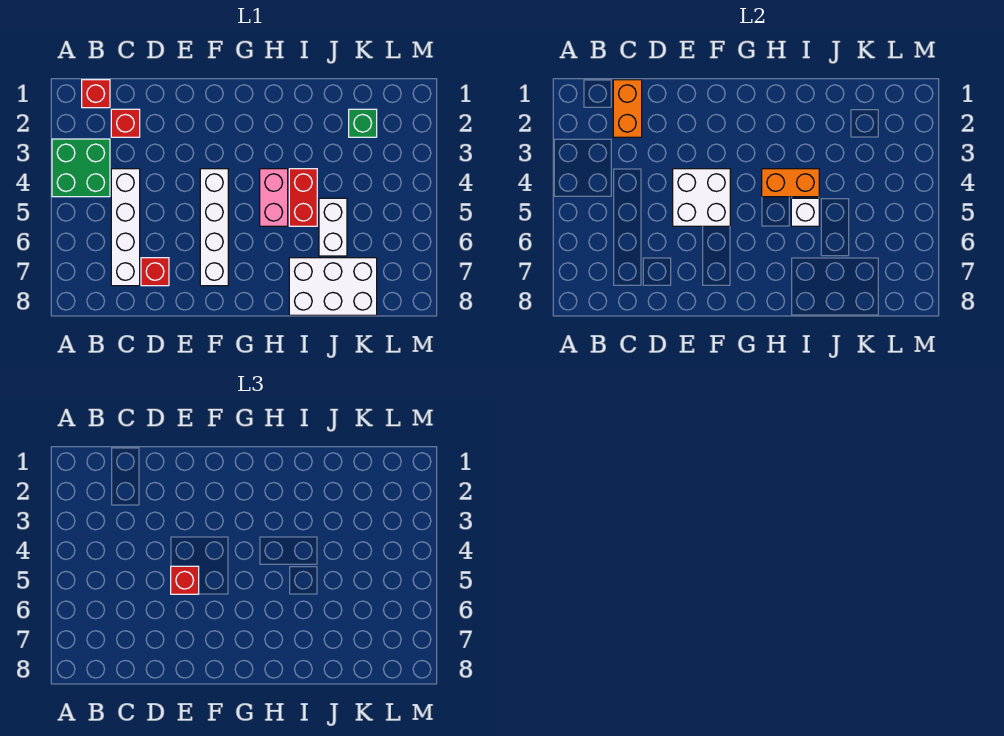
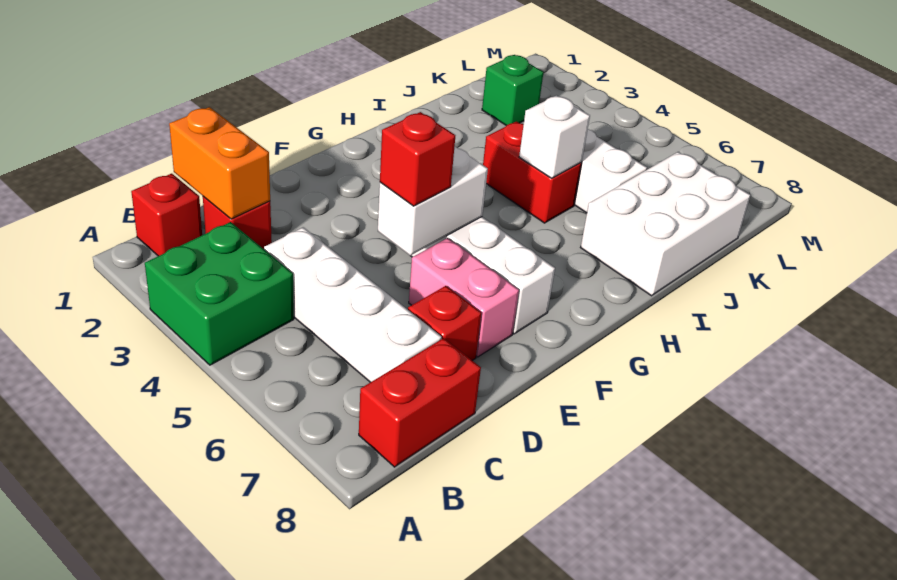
none -> red 1x2 brick [359,338,481,467]
white 2x2 brick [673,169,730,226] -> white 1x2 brick [378,147,488,256]
pink 1x2 brick [260,169,288,226] -> pink 1x2 brick moved to [409,238,519,357]
orange 1x2 brick [762,169,819,197] -> none

